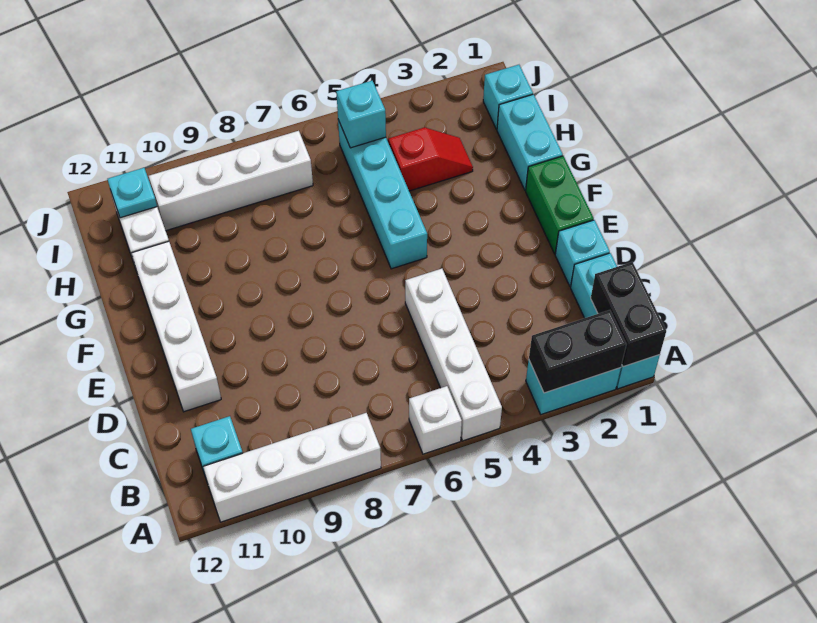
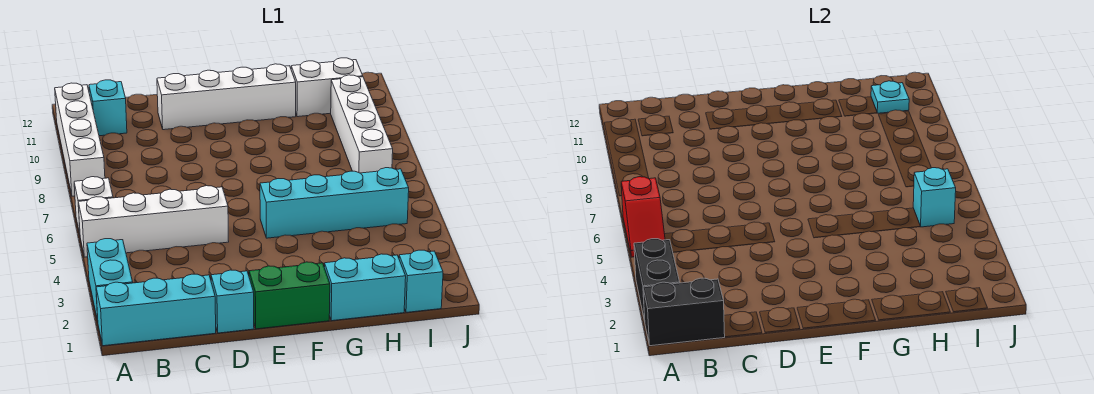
red 1x2 slope [388,127,473,191] -> red 1x2 slope moved to [621,177,665,257]

